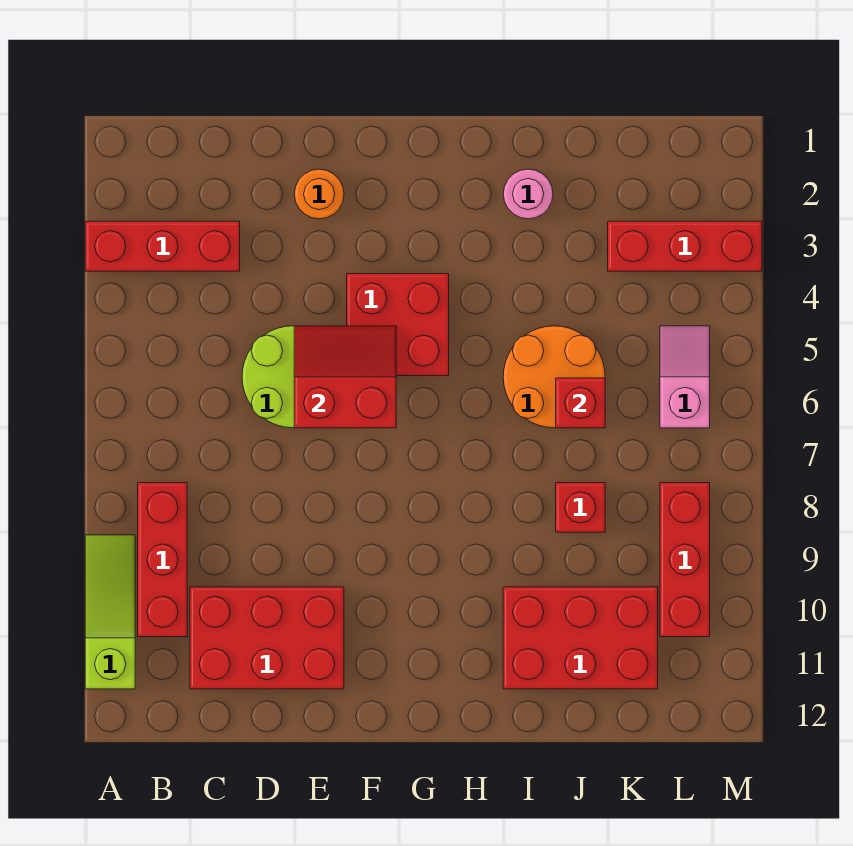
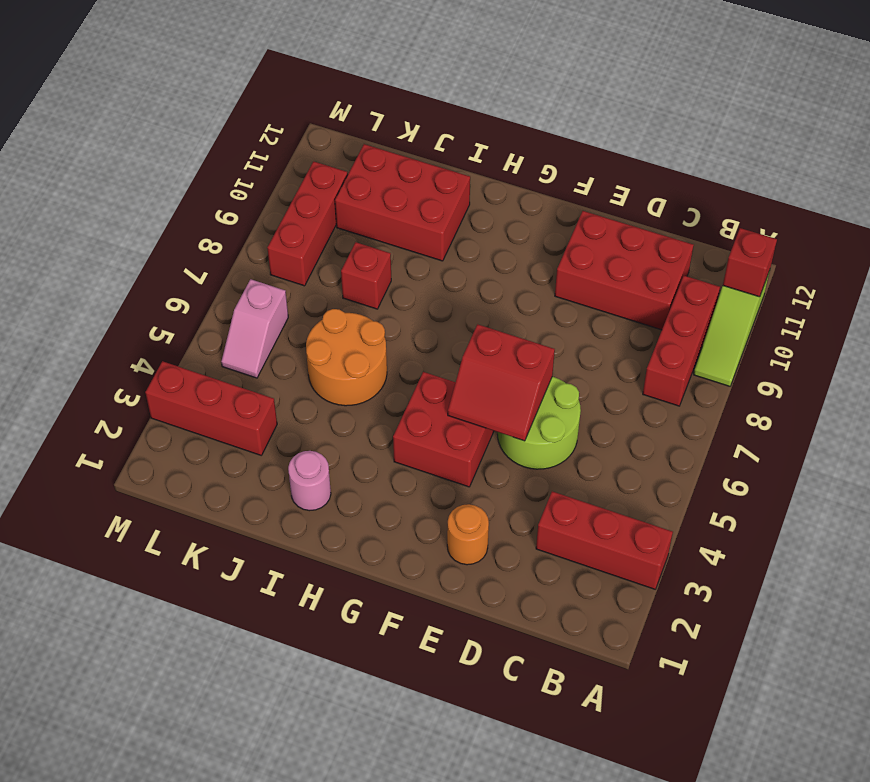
red 1x1 brick [556,378,605,428] -> red 1x1 brick moved to [723,228,777,297]

